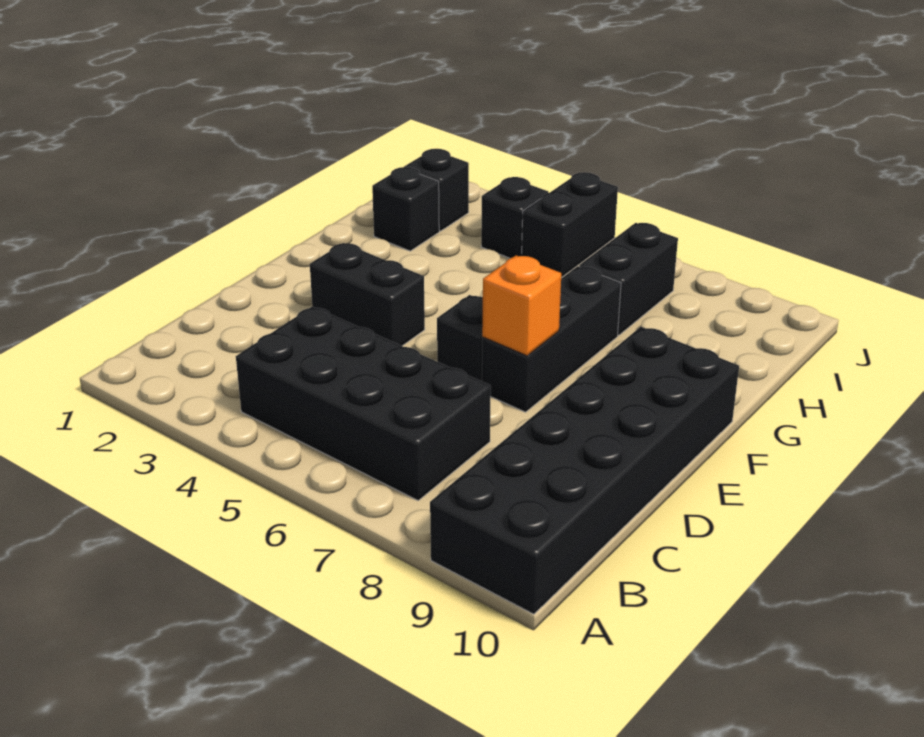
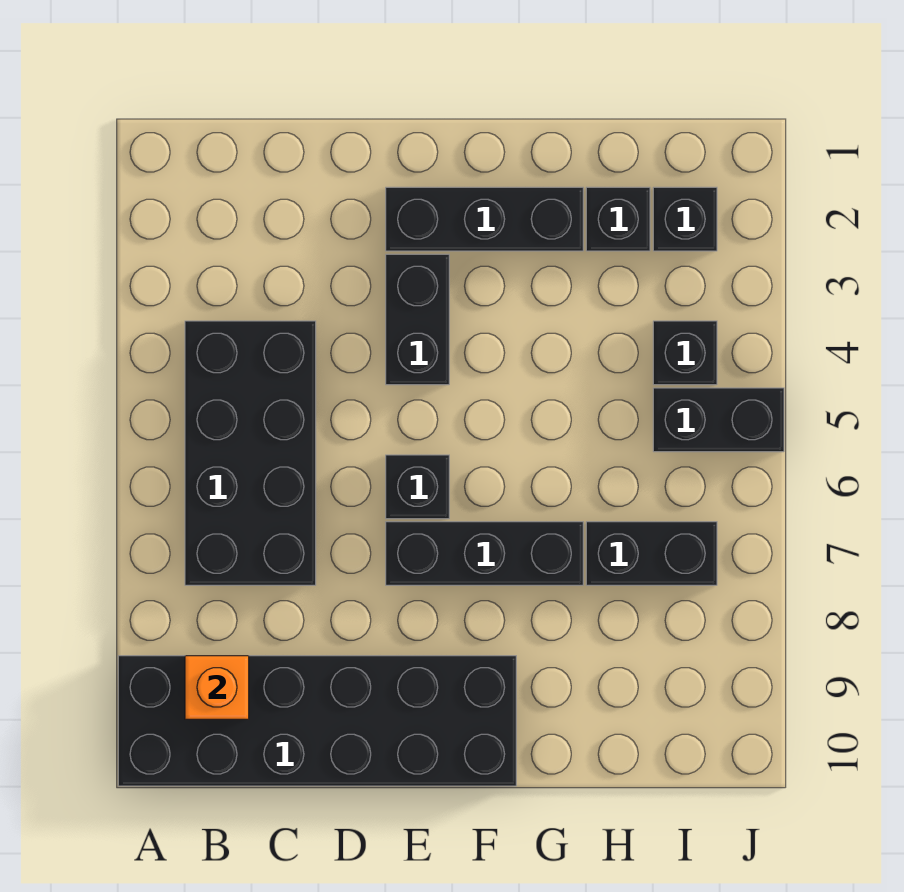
none -> black 1x3 brick [386,187,583,251]
orange 1x1 brick [482,255,561,356] -> orange 1x1 brick moved to [185,656,249,719]

